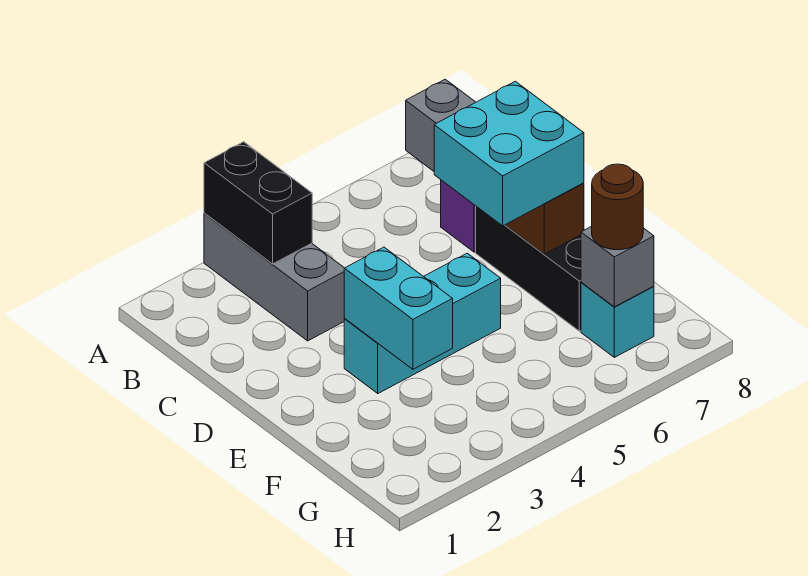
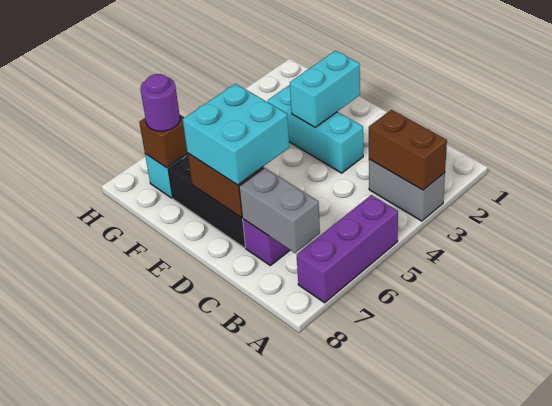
grey 1x3 brick [204,213,345,341] -> grey 1x2 brick [369,159,445,221]
black 1x2 brick [204,142,312,264] -> brown 1x2 brick [369,110,447,190]
none -> purple 1x3 brick [297,195,398,303]
cyan 1x3 brick [344,253,501,393] -> cyan 1x3 brick turned to [268,85,363,173]
cyan 1x2 brick [344,247,453,369] -> cyan 1x2 brick turned to [290,51,360,127]
grey 1x1 brick [581,226,654,307] -> brown 1x1 brick [139,115,188,168]
brown 1x1 round brick [592,164,643,250] -> purple 1x1 round brick [140,74,180,131]

